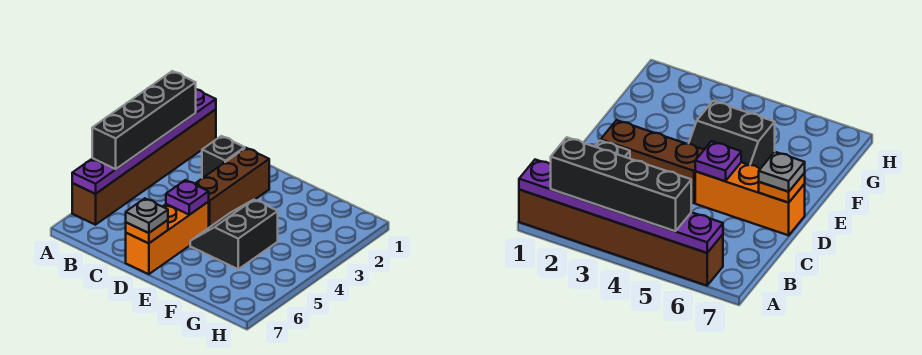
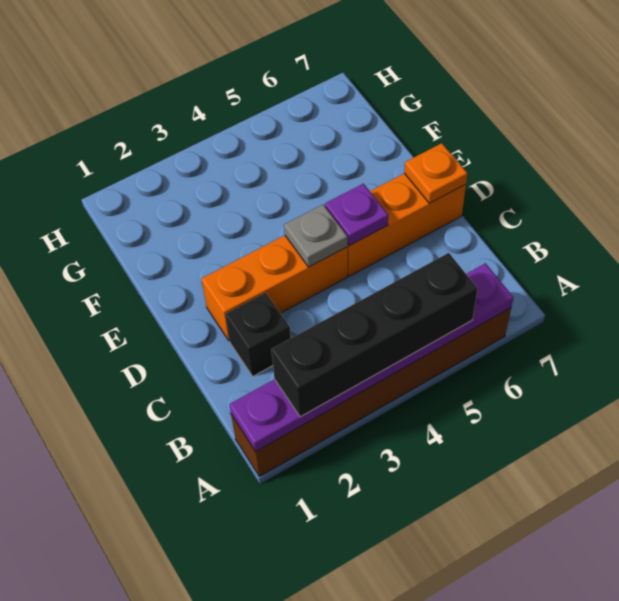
brown 1x3 brick [195,148,269,227] -> orange 1x3 brick [201,235,348,340]
grey 1x1 plate [126,198,168,233] -> grey 1x1 plate moved to [284,205,348,267]
black 2x2 slope [190,200,278,269] -> none

